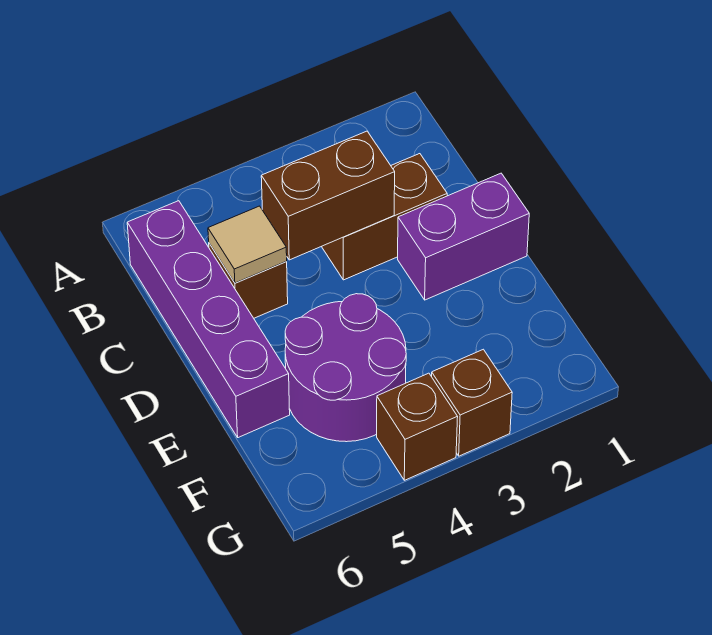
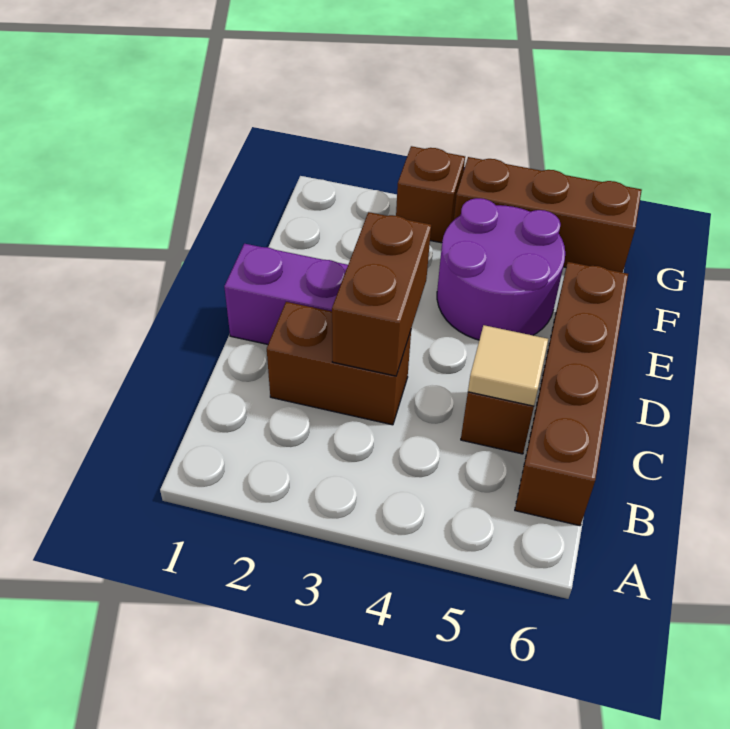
purple 1x4 brick [127,201,290,438] -> brown 1x4 brick [515,262,628,526]
brown 1x2 brick [261,131,395,260] -> brown 1x2 brick turned to [332,212,431,376]
brown 1x1 brick [377,373,458,480] -> brown 1x3 brick [454,157,642,273]

